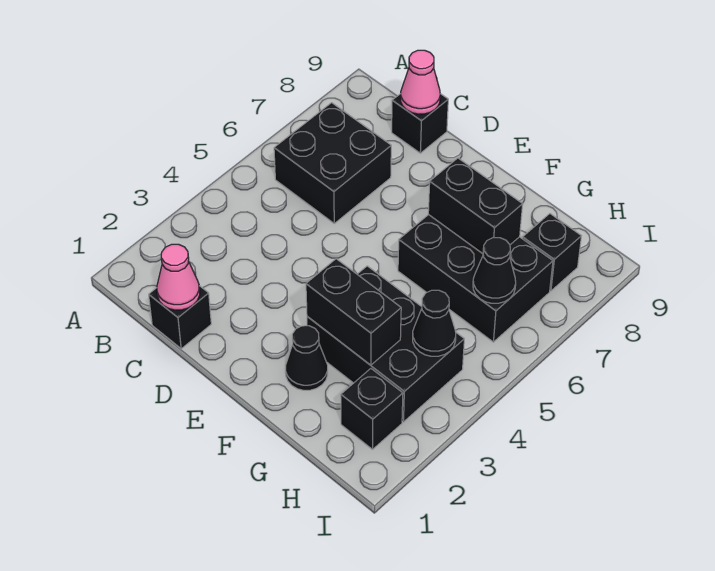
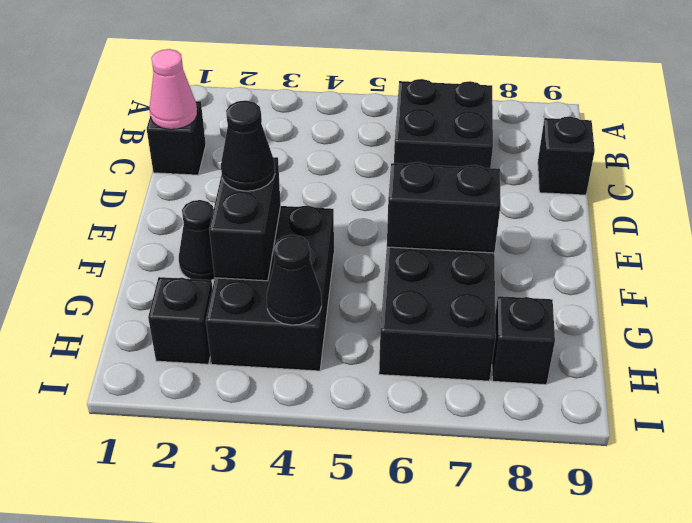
pink 1x1 cone [401,50,440,114] -> none
black 1x2 brick [428,158,523,254] -> black 1x2 brick turned to [387,162,501,253]
black 1x1 cone [473,238,516,303] -> black 1x1 cone moved to [221,100,275,191]

